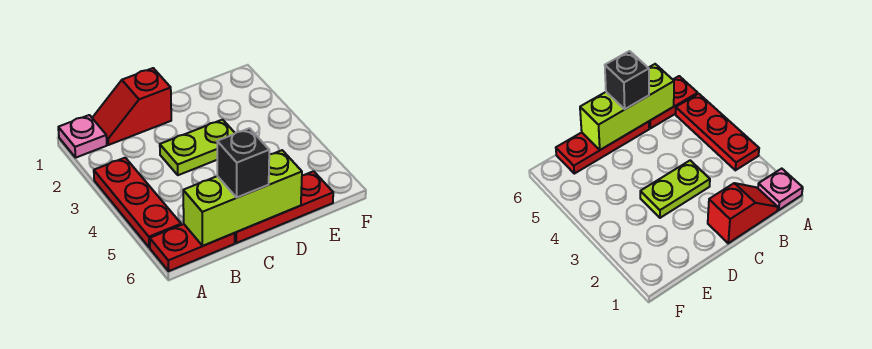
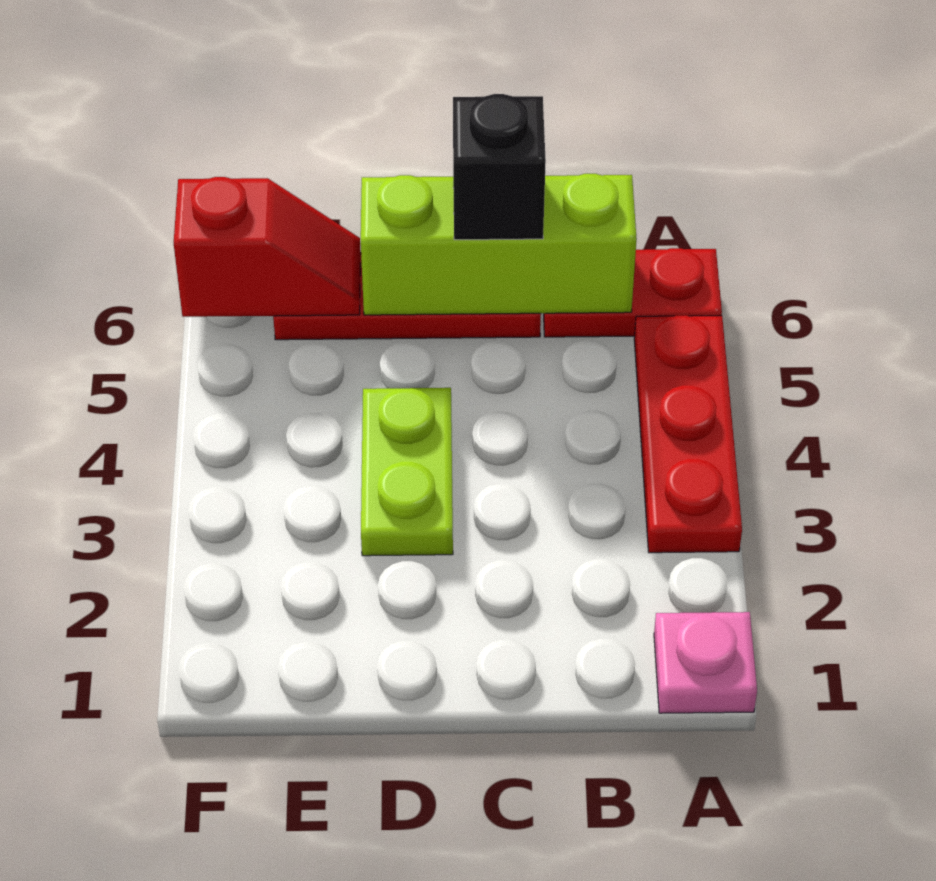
red 1x2 slope [92,68,171,145] -> red 1x2 slope moved to [174,177,361,317]
lime 1x2 plate [160,120,235,175] -> lime 1x2 plate turned to [361,388,453,556]

